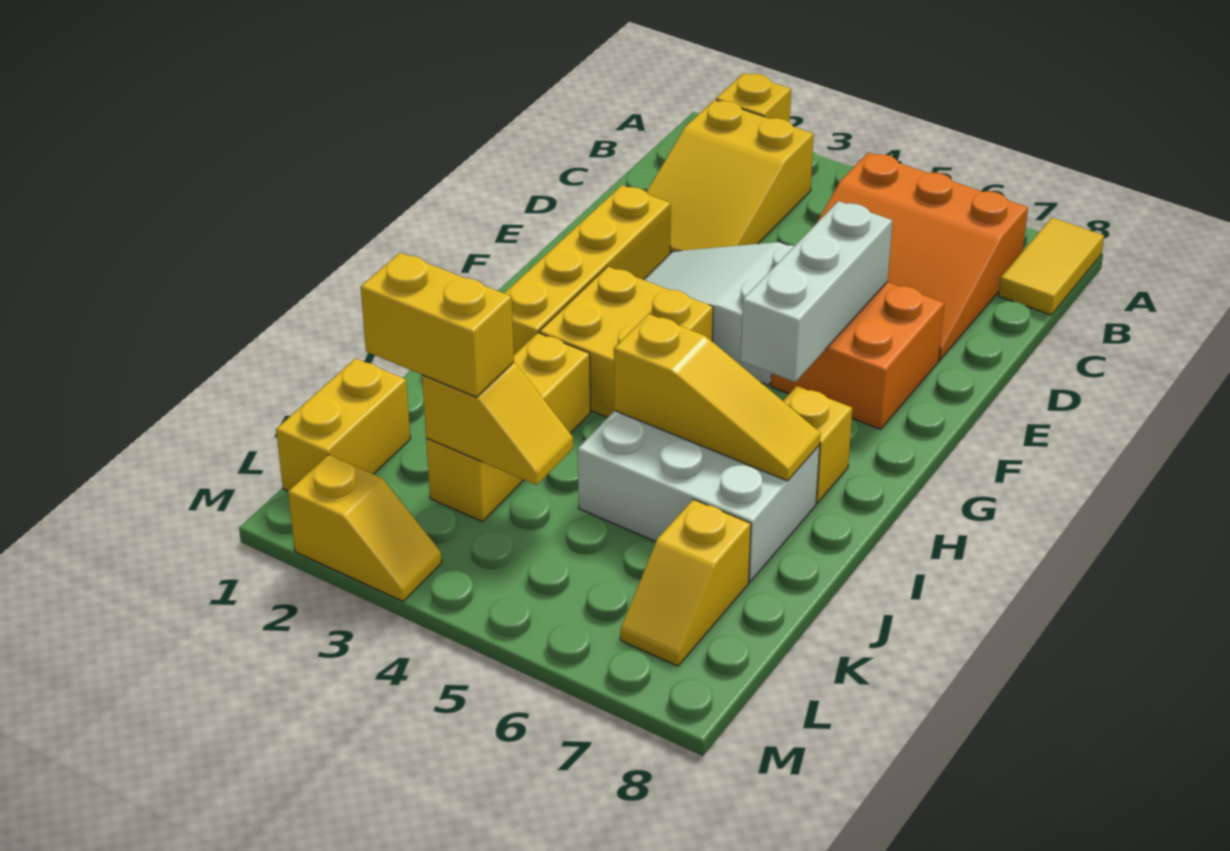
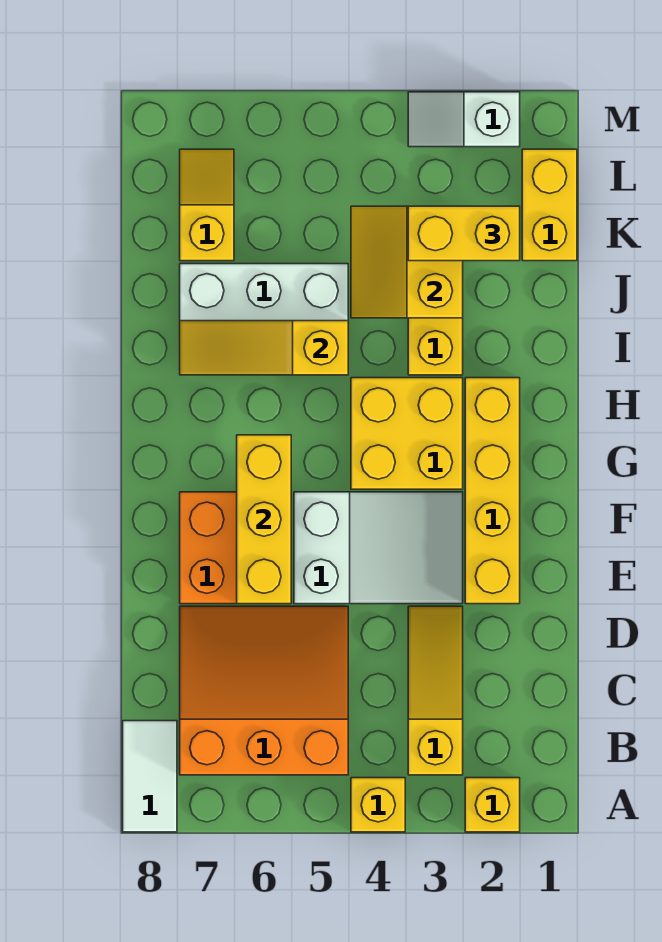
yellow 1x2 tile [998,218,1104,315] -> white 1x2 tile [123,721,177,832]
yellow 2x3 slope [647,100,814,254] -> yellow 1x3 slope [408,606,463,775]
white 1x3 brick [741,201,892,382] -> yellow 1x3 brick [237,435,291,604]
yellow 1x1 brick [783,386,852,503] -> yellow 1x1 brick moved to [351,778,405,832]
yellow 1x2 slope [422,362,573,485] -> yellow 2x2 slope [351,206,463,318]
yellow 1x2 slope [288,455,442,601] -> white 1x2 slope [408,92,520,147]

